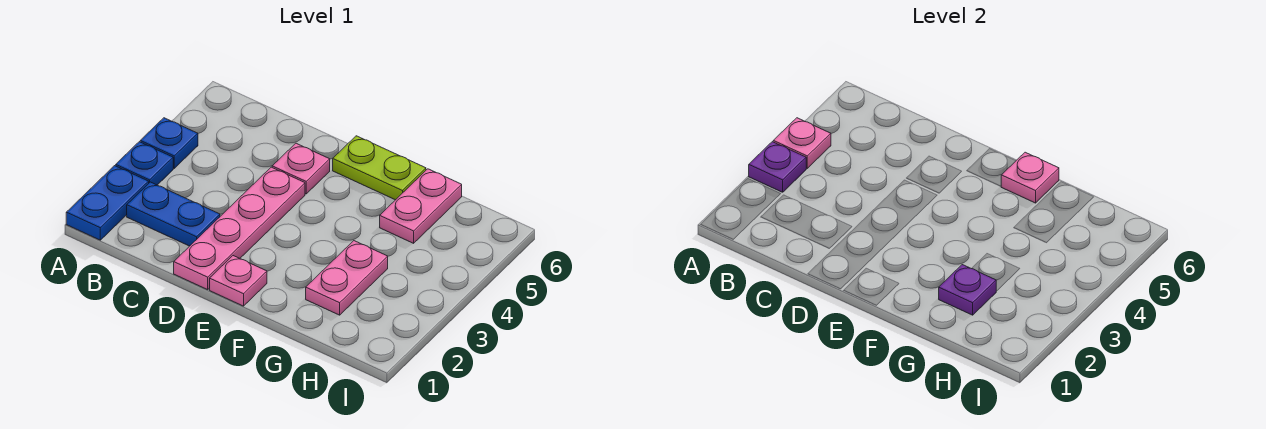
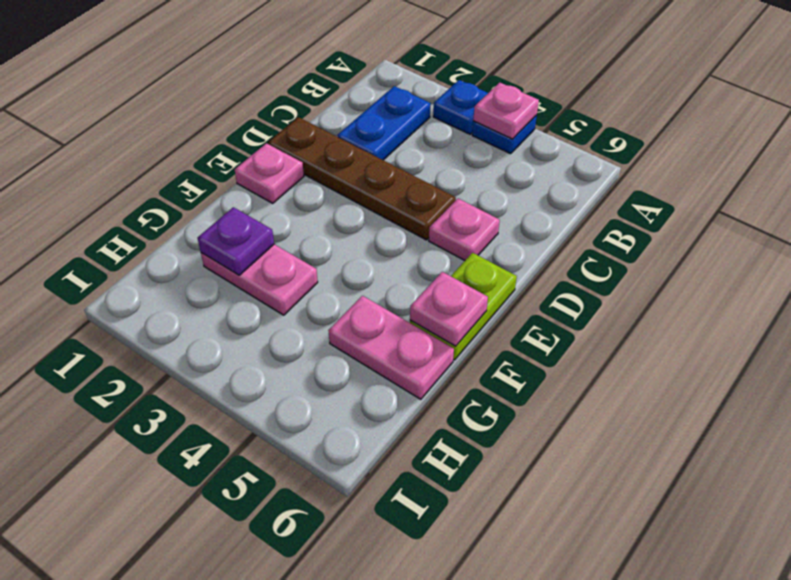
blue 1x2 plate [66,166,149,240] -> none
purple 1x1 plate [749,142,806,192] -> none
pink 1x4 plate [174,167,305,290] -> brown 1x4 plate [268,117,456,240]

